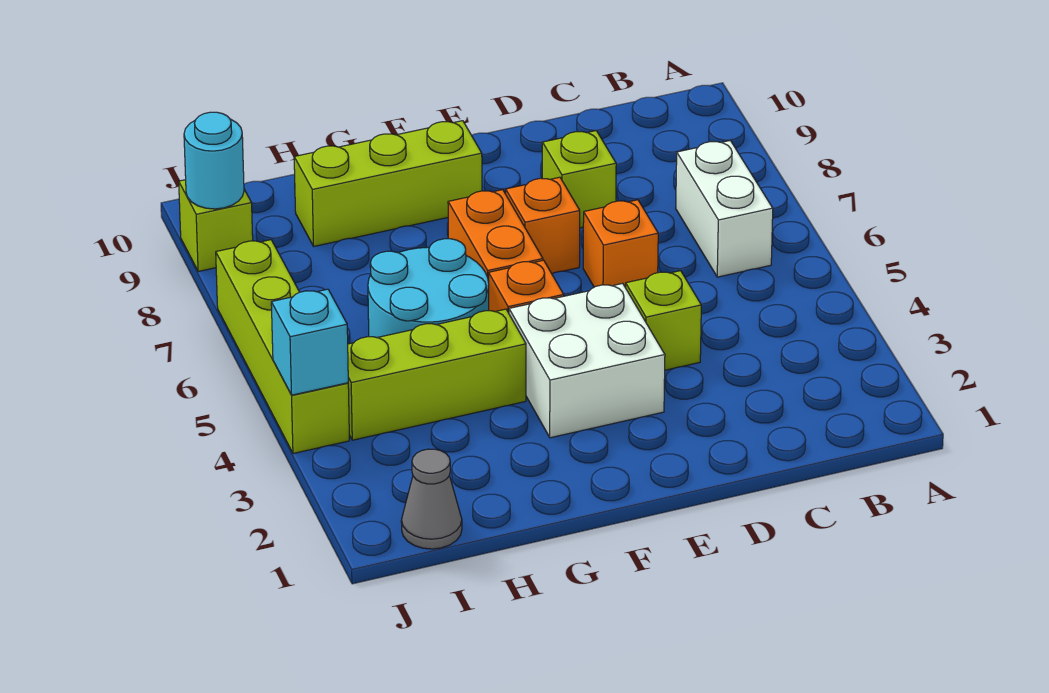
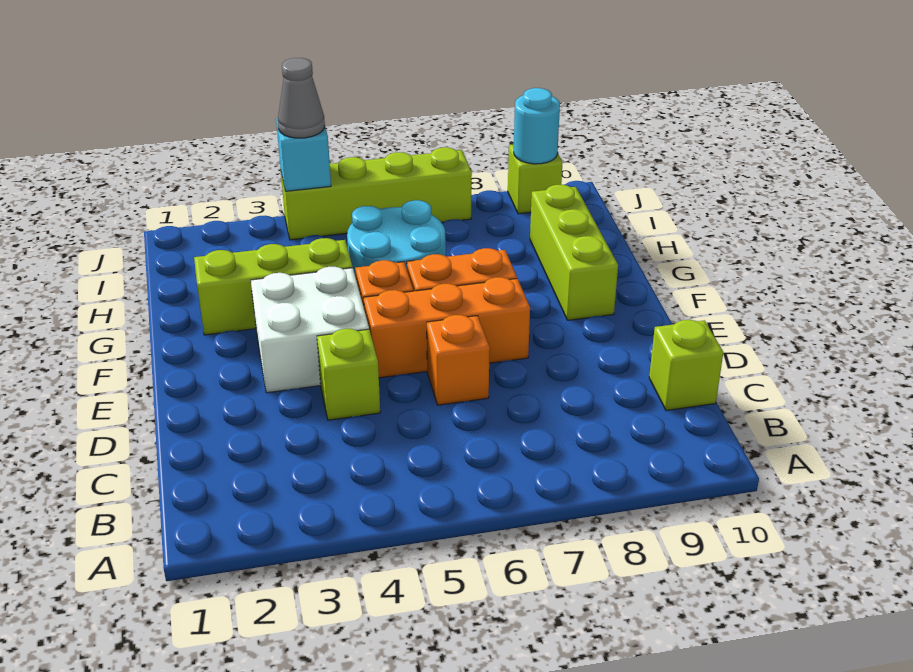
white 1x2 brick [676,141,773,277] -> none
lime 1x1 brick [542,130,616,228] -> lime 1x1 brick moved to [649,320,723,411]
orange 1x1 brick [506,177,580,274] -> orange 1x3 brick [364,277,530,378]
lime 1x3 brick [348,309,526,440] -> lime 1x3 brick turned to [194,238,353,335]
grey 1x1 cone [401,449,462,549] -> grey 1x1 cone moved to [278,58,325,138]

